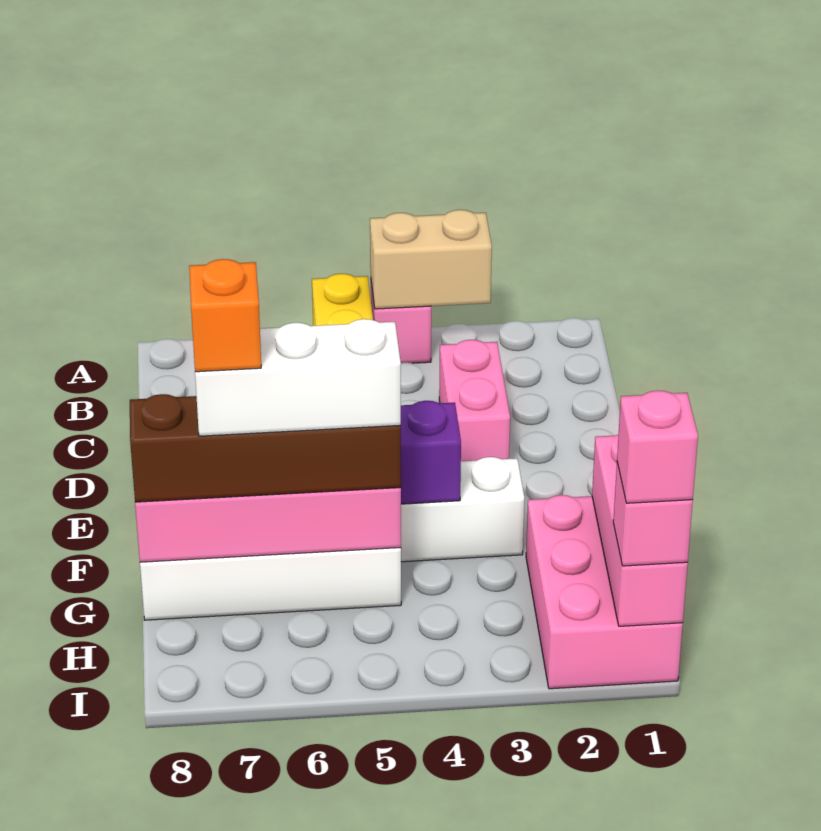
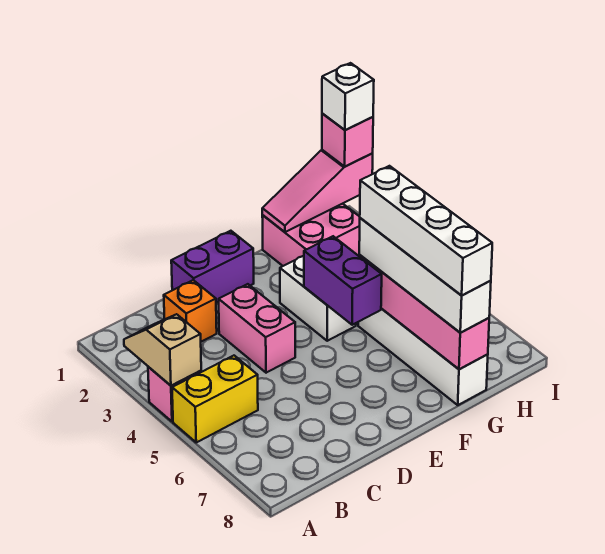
tan 1x2 brick [370,210,492,309] -> tan 1x2 slope [124,314,201,386]
pink 1x2 brick [439,340,510,461] -> pink 1x2 brick turned to [219,284,295,373]
none -> purple 1x2 brick [171,231,254,303]
pink 2x3 brick [526,495,683,689] -> pink 2x2 brick [262,204,360,266]
pink 1x3 brick [592,434,688,626] -> pink 1x3 slope [262,150,373,232]
brown 1x4 brick [130,394,401,502] -> white 1x4 brick [359,218,491,333]
white 1x3 brick [195,319,401,436] -> white 1x4 brick [360,166,492,296]
orange 1x1 brick [189,259,261,372] -> orange 1x1 brick moved to [164,280,217,342]
pink 1x1 brick [617,391,698,503] -> white 1x1 brick [322,63,374,130]

